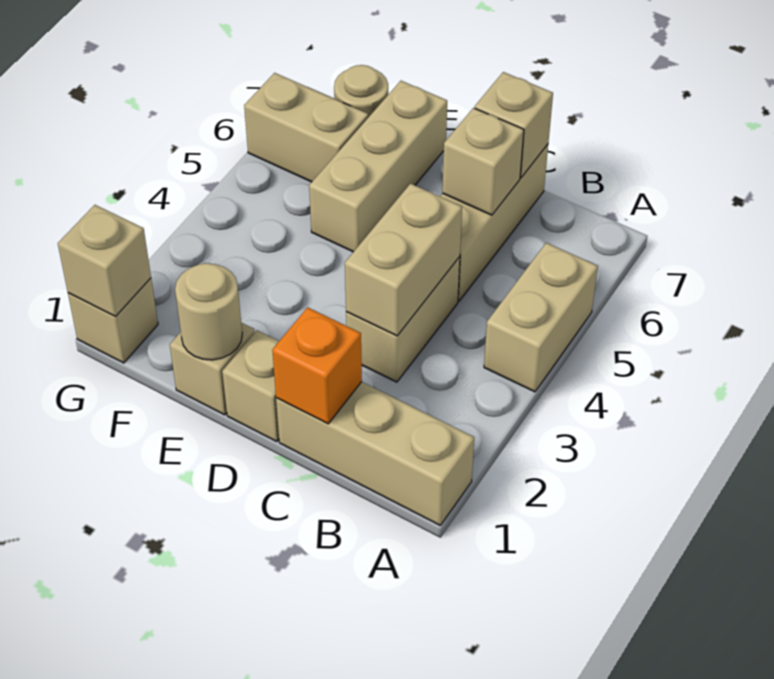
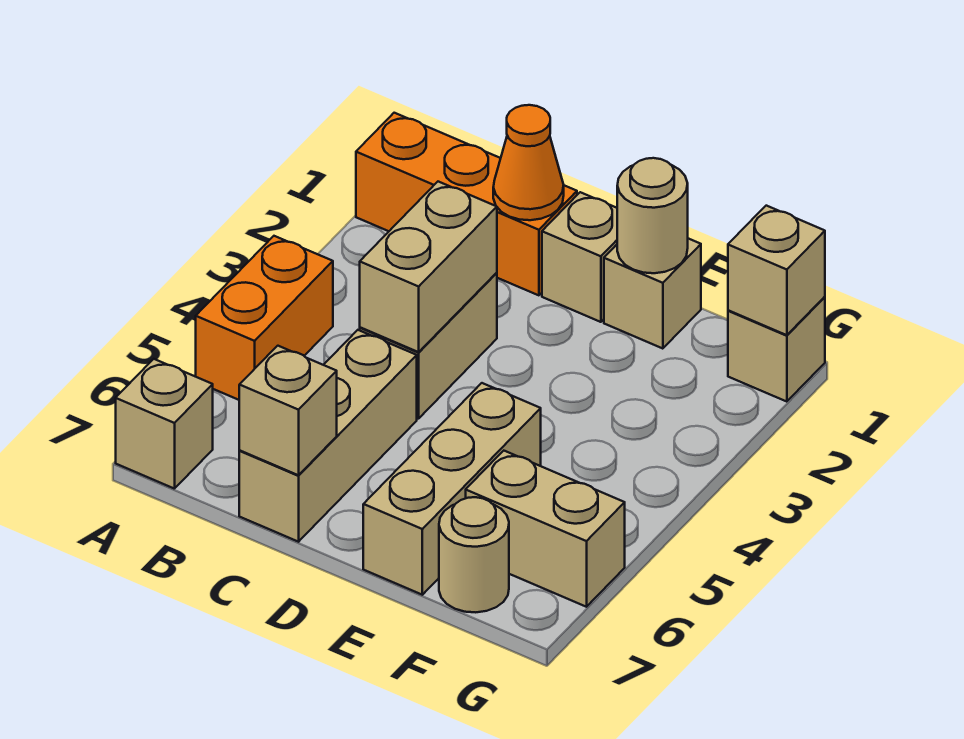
tan 1x3 brick [276,382,474,525] -> orange 1x3 brick [356,113,577,295]
tan 1x2 brick [484,243,598,392] -> orange 1x2 brick [196,236,333,400]
orange 1x1 brick [272,307,362,424] -> orange 1x1 cone [493,105,564,220]
tan 1x1 brick [442,108,524,215] -> tan 1x1 brick moved to [116,359,213,489]

